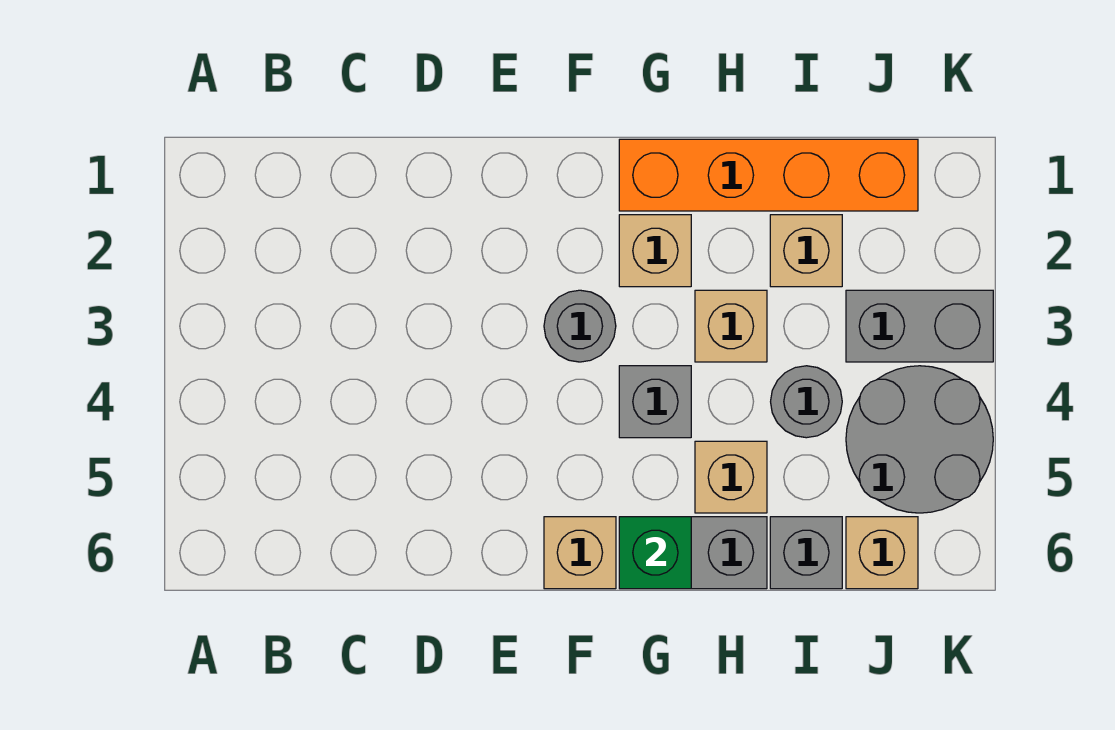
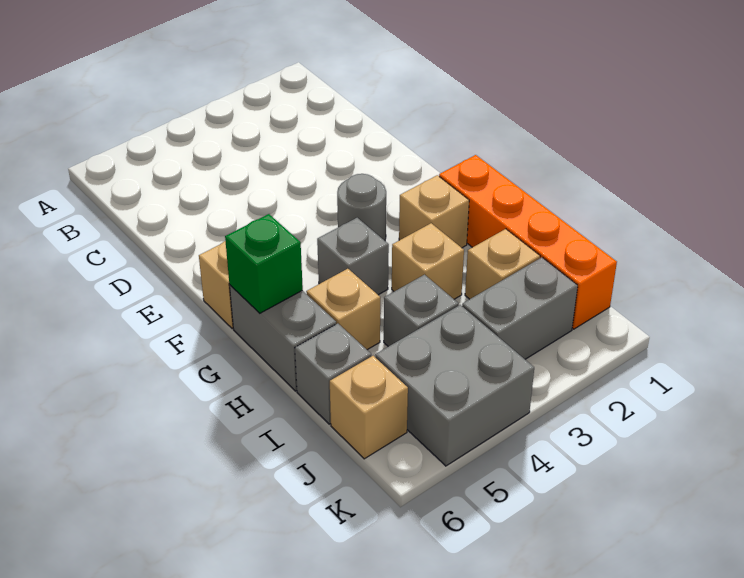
grey 1x1 round brick [771,366,842,438] -> grey 1x1 brick [384,274,459,347]
grey 1x2 brick [846,290,993,362] -> grey 1x2 brick turned to [462,257,578,359]
grey 2x2 round brick [846,366,993,513] -> grey 2x2 brick [375,305,534,466]

